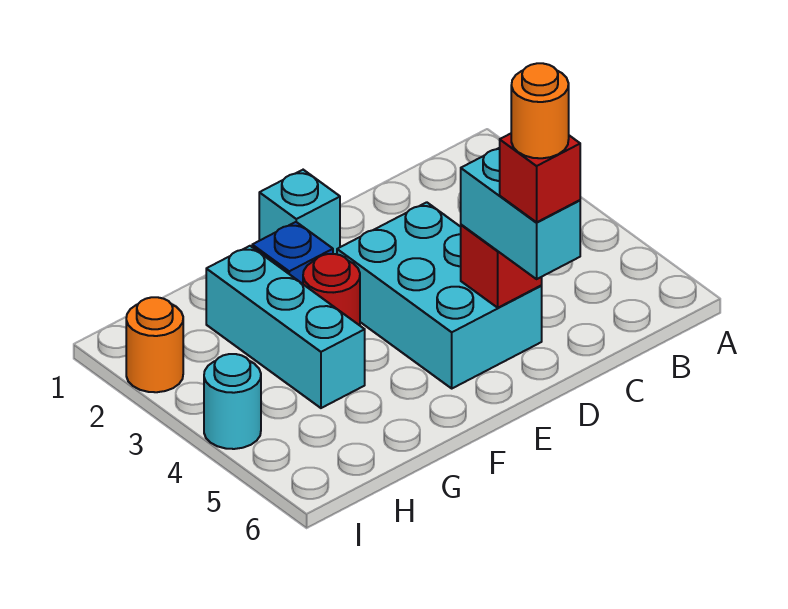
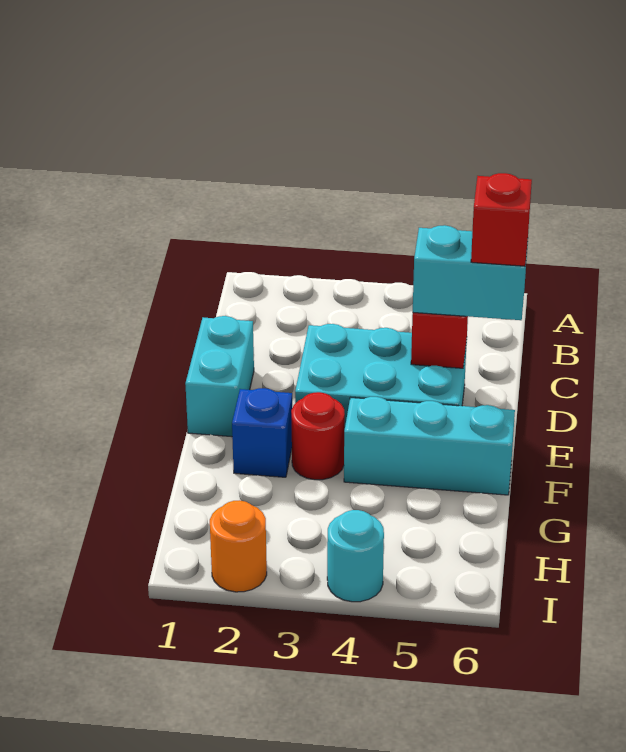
orange 1x1 round brick [511,63,569,158] -> none
cyan 1x1 brick [259,170,340,254] -> cyan 1x2 brick [185,316,254,437]
cyan 1x3 brick [206,246,365,408] -> cyan 1x3 brick moved to [344,397,515,495]

